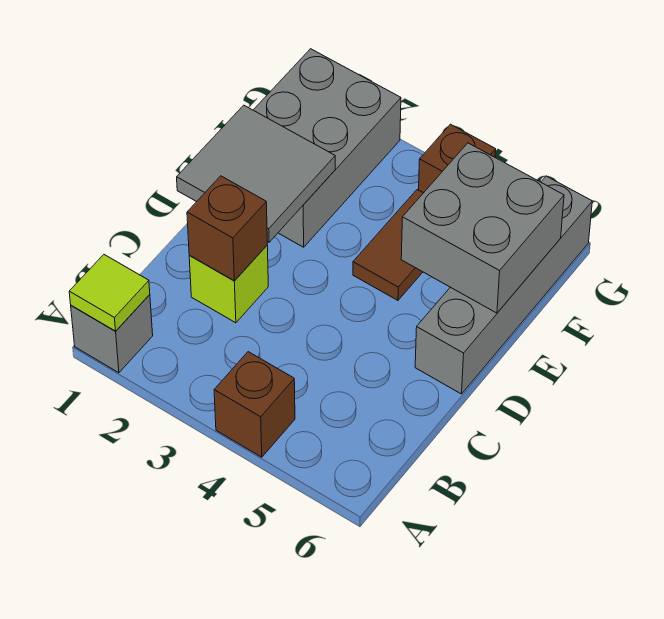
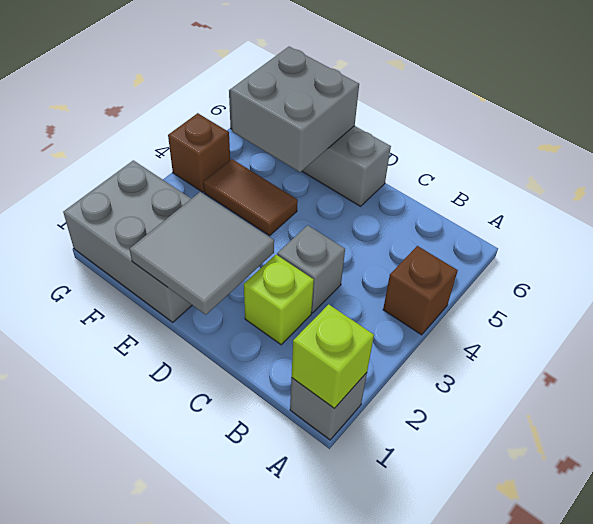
lime 1x1 tile [69,255,150,331] -> lime 1x1 brick [292,304,374,408]
brown 1x1 brick [187,176,267,281] -> none
none -> grey 1x1 brick [277,225,345,313]

